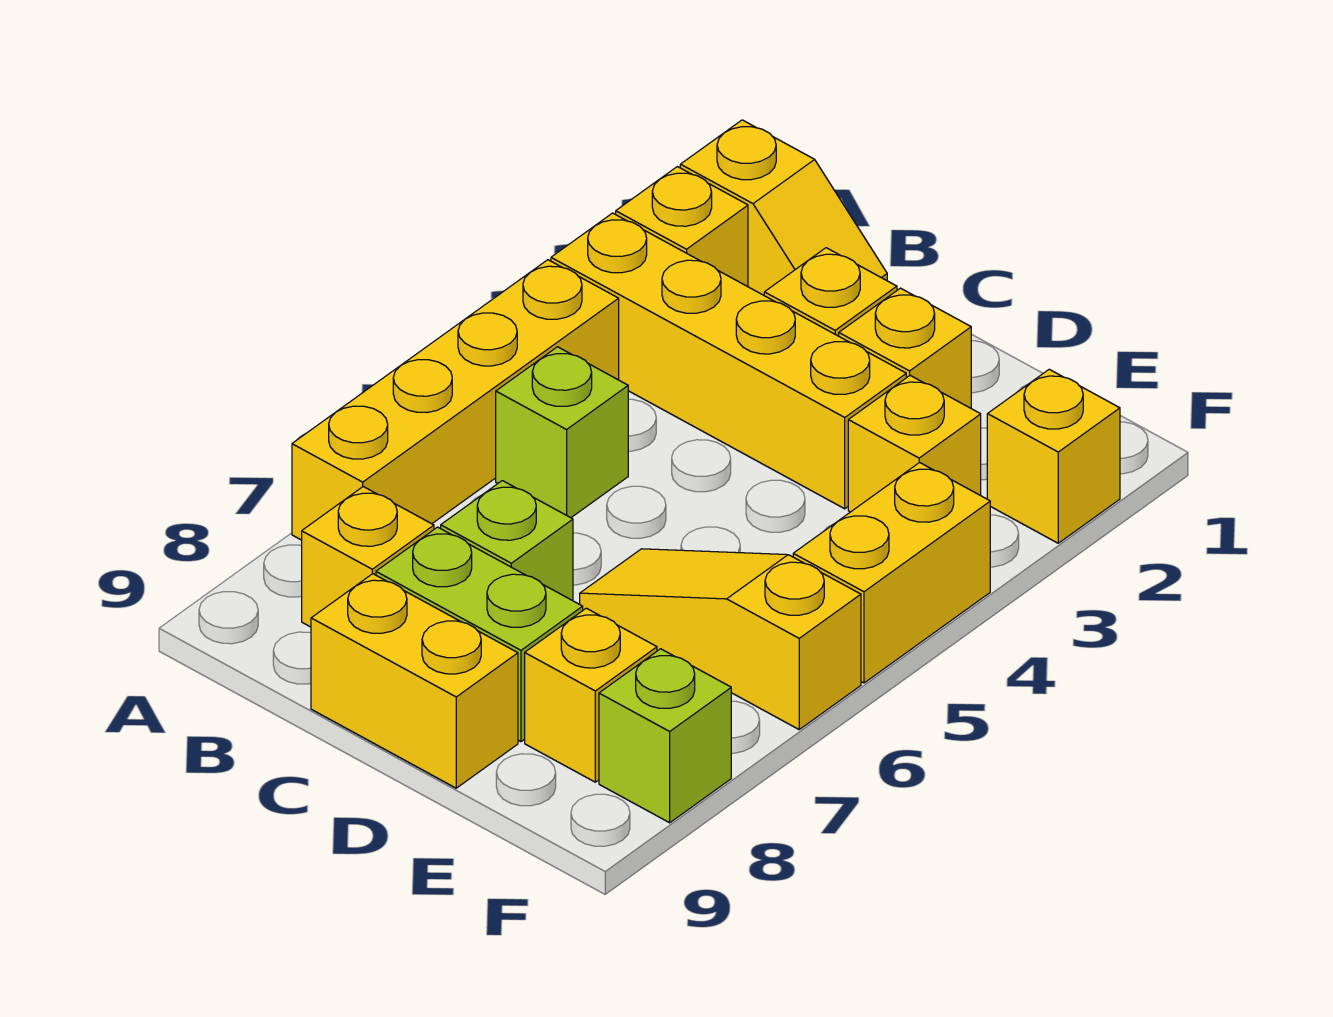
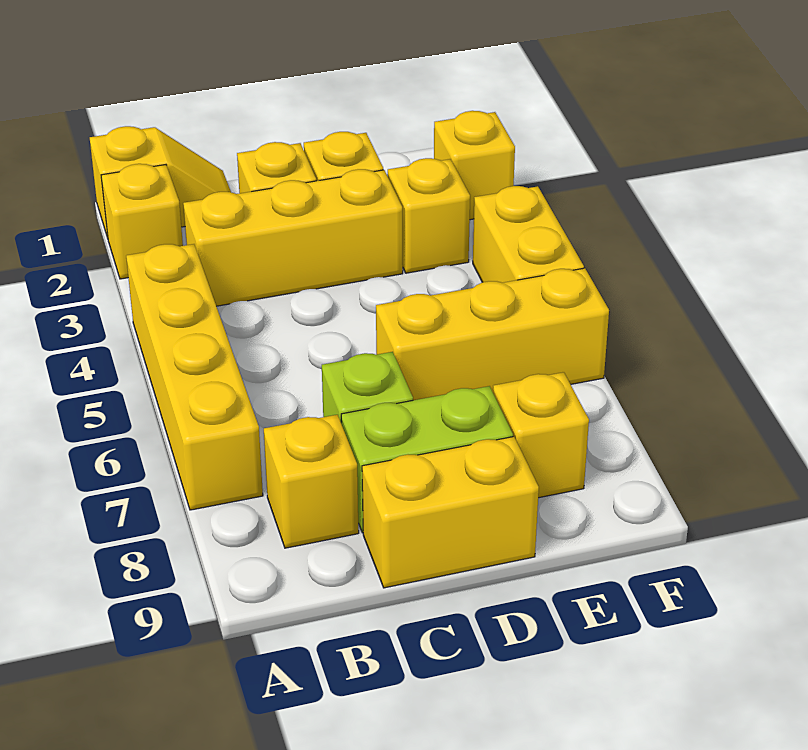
yellow 1x4 brick [551,213,906,509] -> yellow 1x3 brick [183,169,403,306]
lime 1x1 brick [496,347,628,518] -> none
yellow 1x3 slope [580,549,861,729] -> yellow 1x3 brick [376,268,609,400]
lime 1x1 brick [599,649,731,823] -> none

